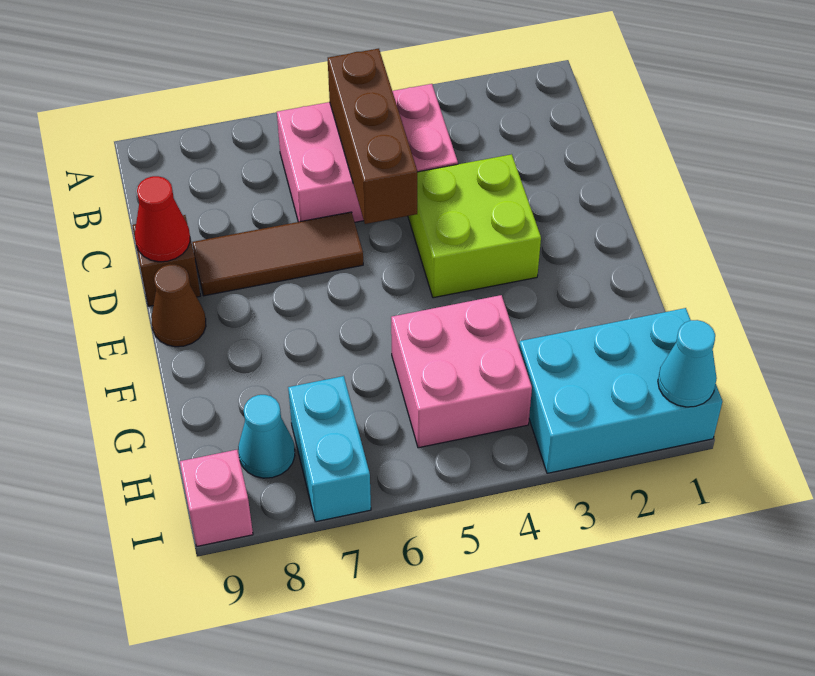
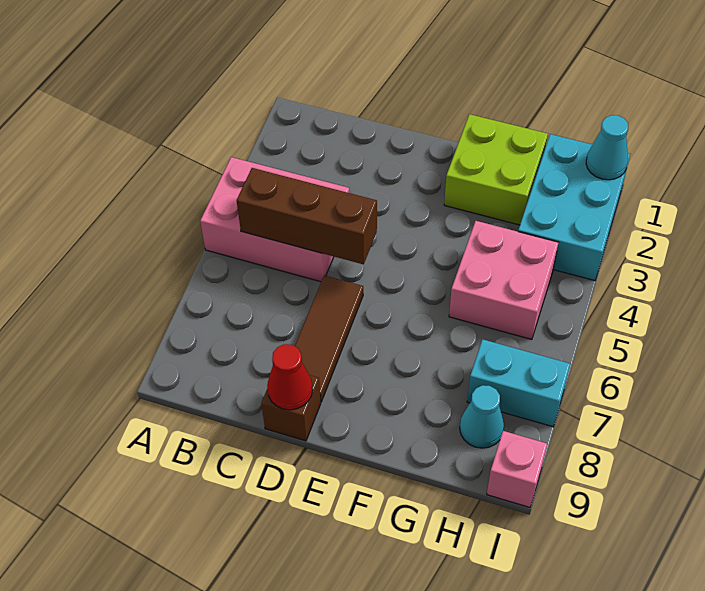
pink 2x3 brick [277,84,458,222] -> pink 2x3 brick turned to [200,157,349,282]
lime 2x2 brick [408,154,541,298] -> lime 2x2 brick moved to [444,114,548,225]
brown 1x1 cone [152,264,206,347] -> none

